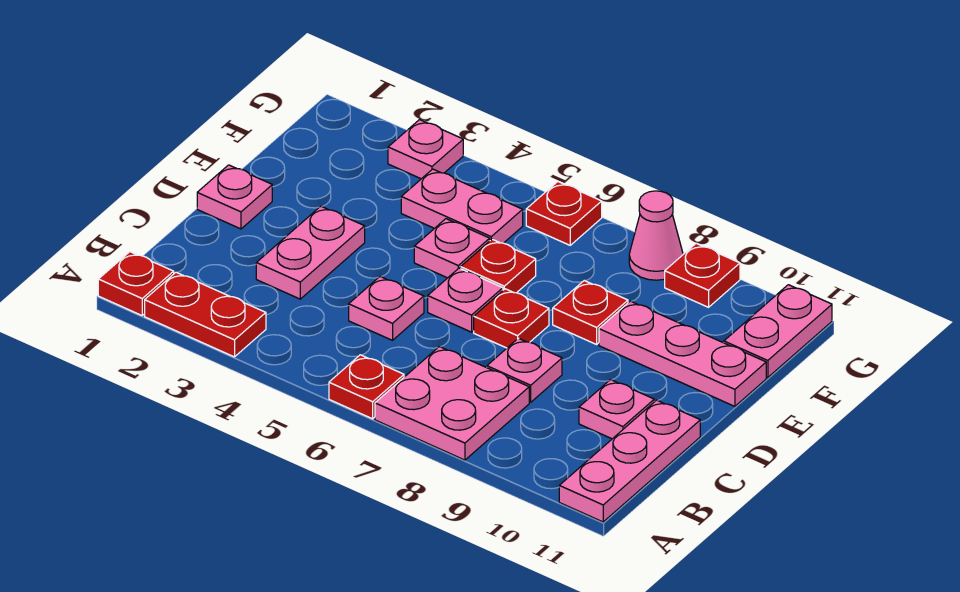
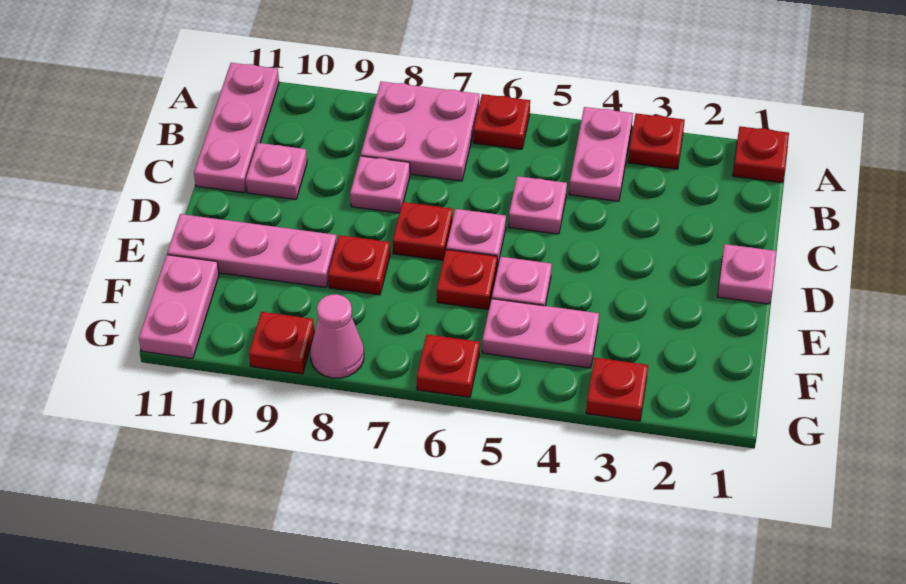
red 1x2 plate [145,272,266,357] -> red 1x1 plate [628,113,685,169]
pink 1x2 plate [256,206,365,299] -> pink 1x2 plate moved to [569,107,633,201]
pink 1x1 plate [388,120,463,179] -> red 1x1 plate [586,358,648,421]

